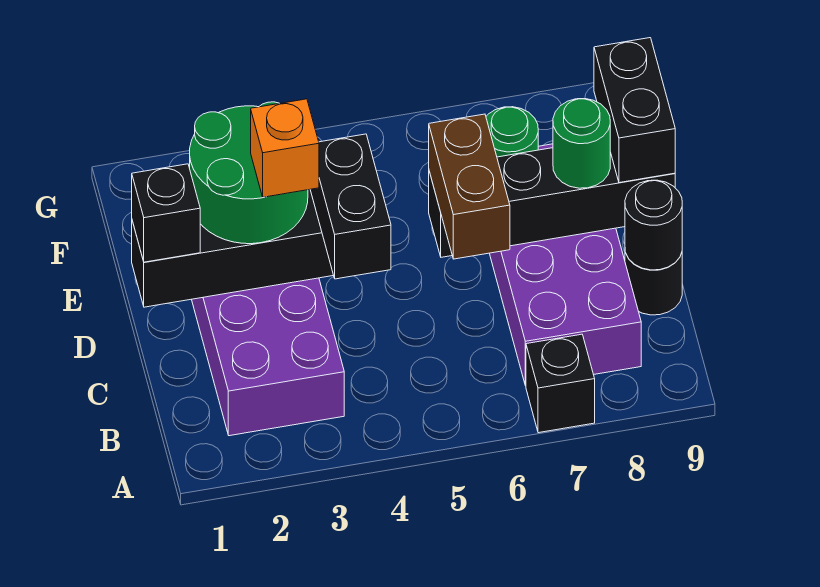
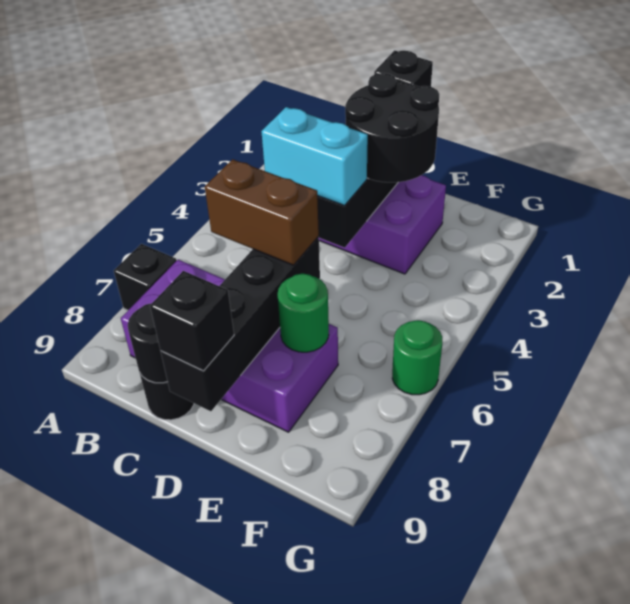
black 1x2 brick [310,134,391,279] -> cyan 1x2 brick [261,107,368,206]
green 2x2 round brick [190,102,308,244] -> black 2x2 round brick [345,73,439,182]
orange 1x1 brick [251,99,319,197] -> none
green 1x1 round brick [553,99,610,188] -> green 1x1 round brick moved to [392,320,442,395]
black 1x2 brick [594,38,675,183] -> black 1x1 brick [150,271,234,371]

